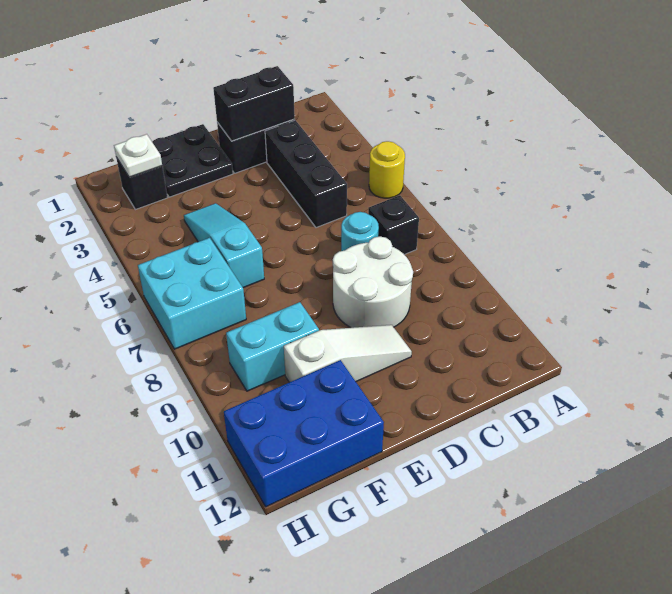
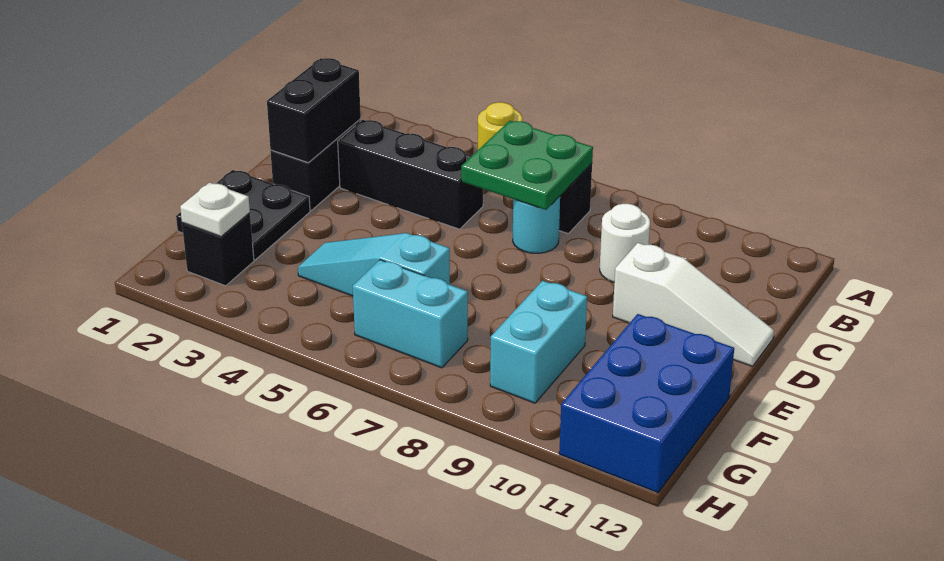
none -> green 2x2 plate [461,121,593,210]
white 2x2 round brick [333,236,413,328] -> white 1x1 round brick [600,204,650,282]
white 1x3 slope [284,325,412,382] -> white 1x3 slope turned to [613,243,774,366]
cyan 2x2 brick [138,238,246,349] -> cyan 1x2 brick [353,260,468,368]

